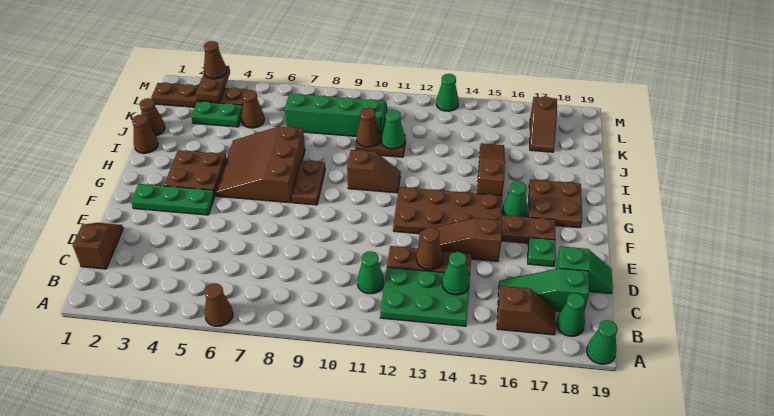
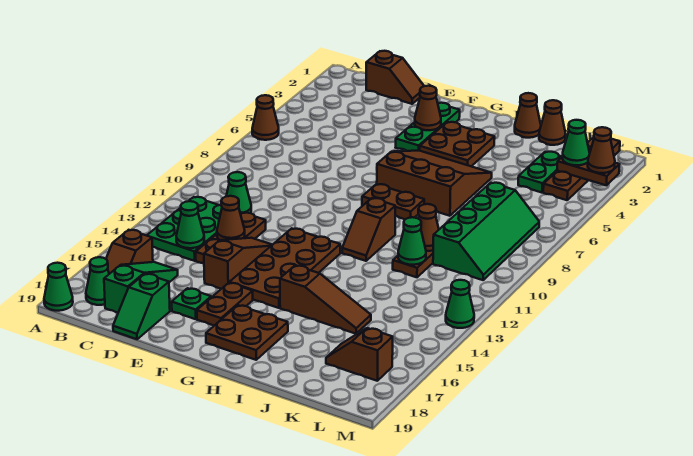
green 1x1 cone [502,181,528,217] -> green 1x1 cone moved to [563,120,590,165]
brown 1x1 cone [241,90,265,128] -> brown 1x1 cone moved to [415,86,441,130]

